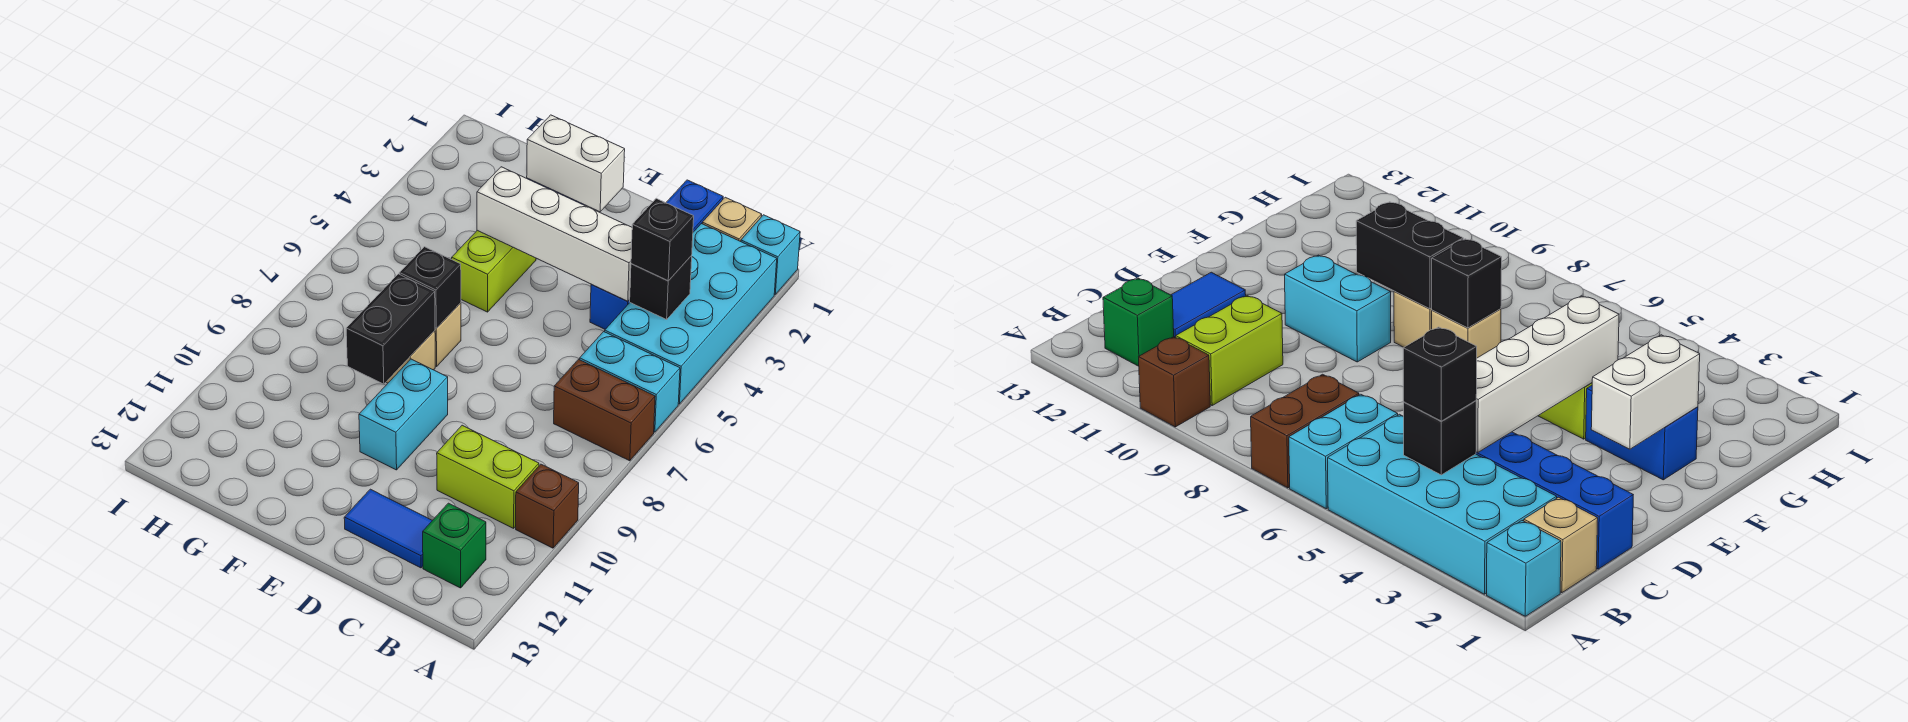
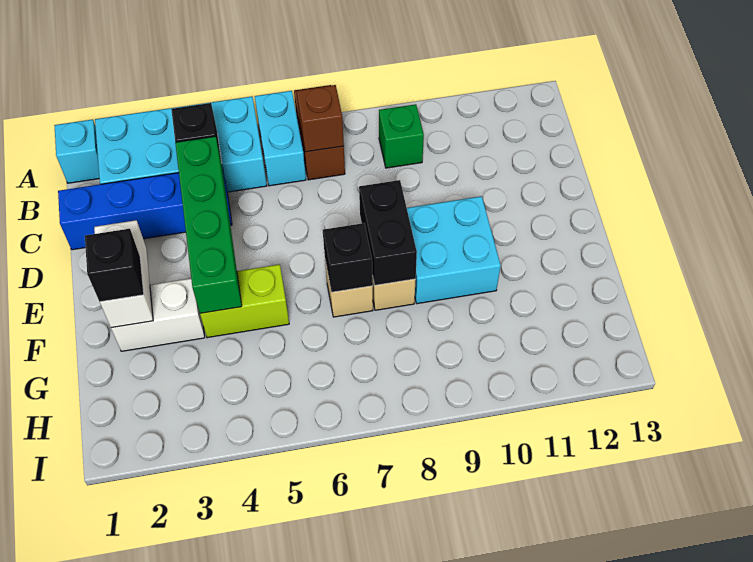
brown 1x1 brick [516,464,579,548] -> brown 1x1 brick moved to [297,85,344,152]
tan 1x1 brick [702,197,762,242] -> none
black 1x1 brick [631,199,694,281] -> black 1x1 brick moved to [85,229,144,302]
lime 1x2 brick [437,425,539,528] -> none
green 1x1 brick [423,503,486,588] -> green 1x1 brick moved to [379,104,424,168]
white 1x4 brick [477,167,632,301] -> green 1x4 brick [175,136,242,313]
blue 1x2 tile [344,489,432,568] -> none
cyan 1x2 brick [359,359,448,470] -> cyan 2x2 brick [407,196,501,304]
blue 1x2 brick [1586,385,1698,480] -> white 1x2 brick [111,278,205,351]
black 1x2 brick [346,274,435,384] -> black 1x2 brick turned to [359,180,417,285]

